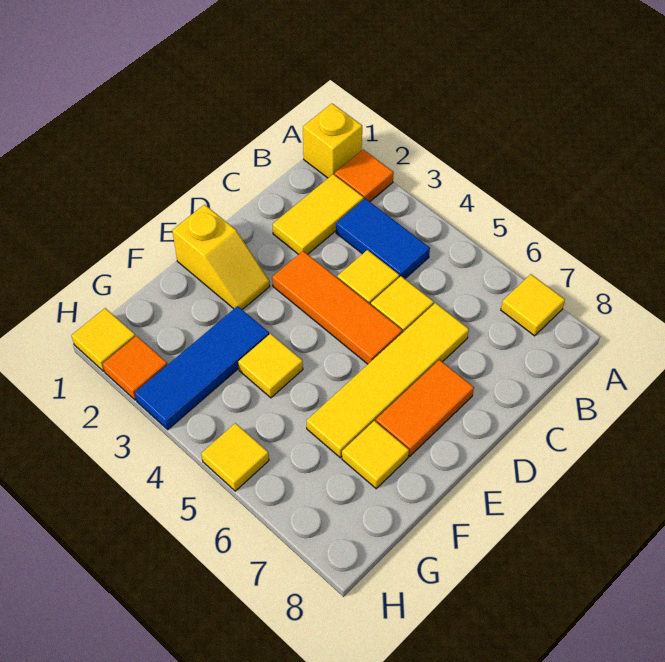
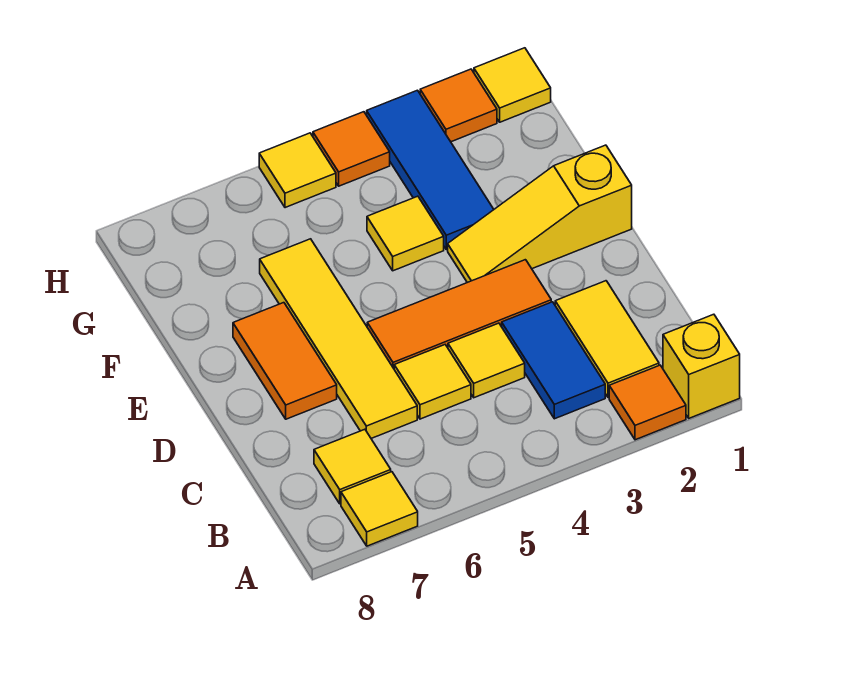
blue 1x2 tile [336,199,430,279] -> blue 1x2 tile turned to [502,302,605,419]
yellow 1x2 slope [172,205,270,310] -> yellow 1x3 slope [448,145,632,283]
yellow 1x1 tile [342,421,409,489] -> yellow 1x1 tile moved to [314,429,391,504]
none -> orange 1x1 tile [313,112,390,186]

